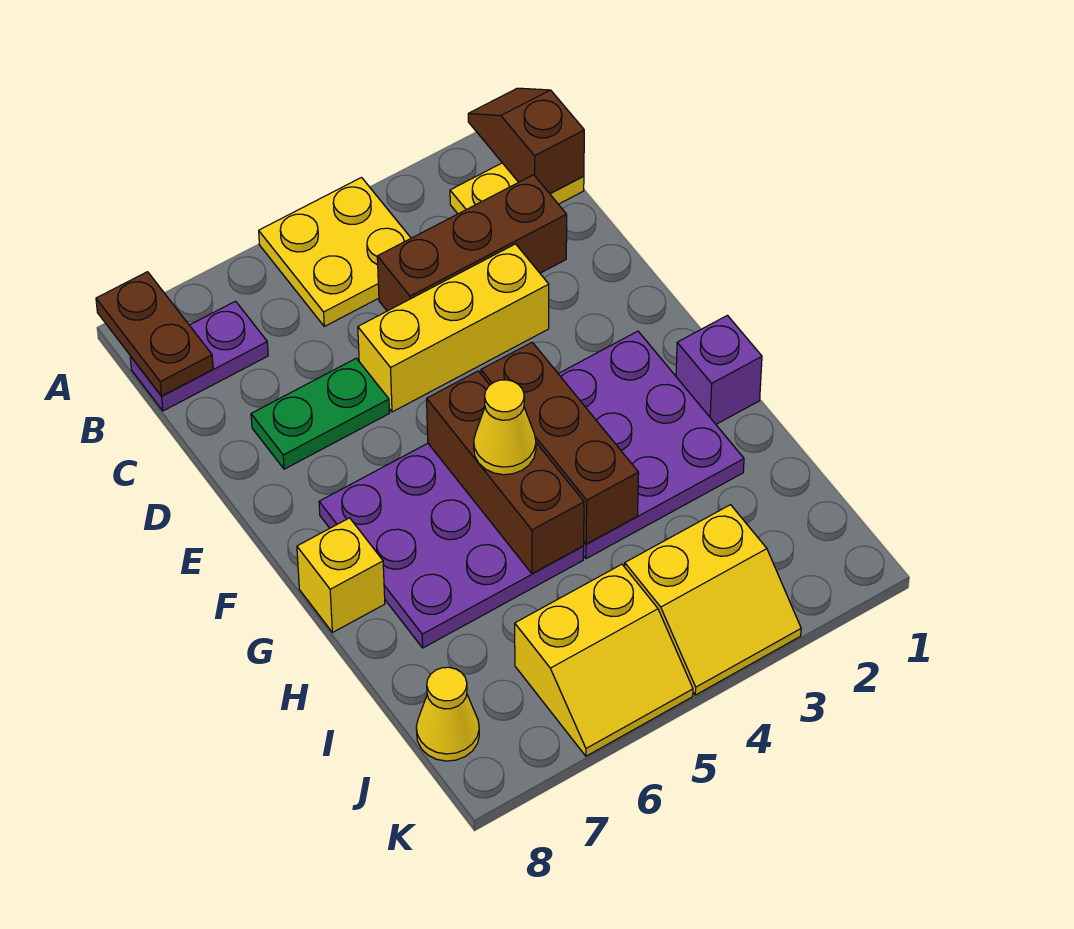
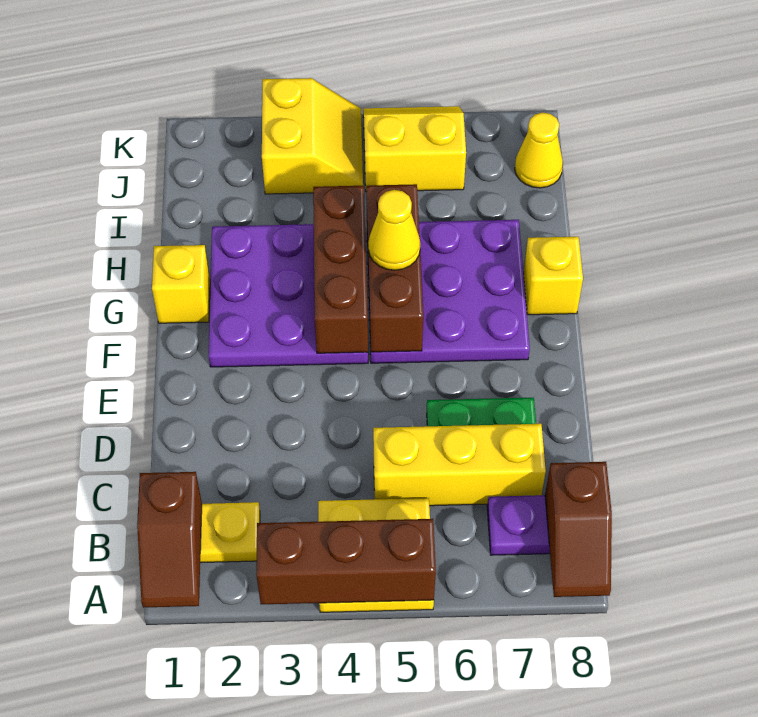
brown 1x2 plate [96,272,213,396] -> brown 1x2 slope [545,462,612,597]
brown 1x3 brick [377,175,567,311] -> brown 1x3 brick moved to [256,519,436,604]
yellow 1x3 brick [358,244,549,412] -> yellow 1x3 brick moved to [373,424,546,506]
purple 1x1 brick [676,315,762,424] -> yellow 1x1 brick [152,245,210,323]
yellow 2x2 slope [625,505,801,695] -> yellow 2x2 slope turned to [262,78,363,194]

